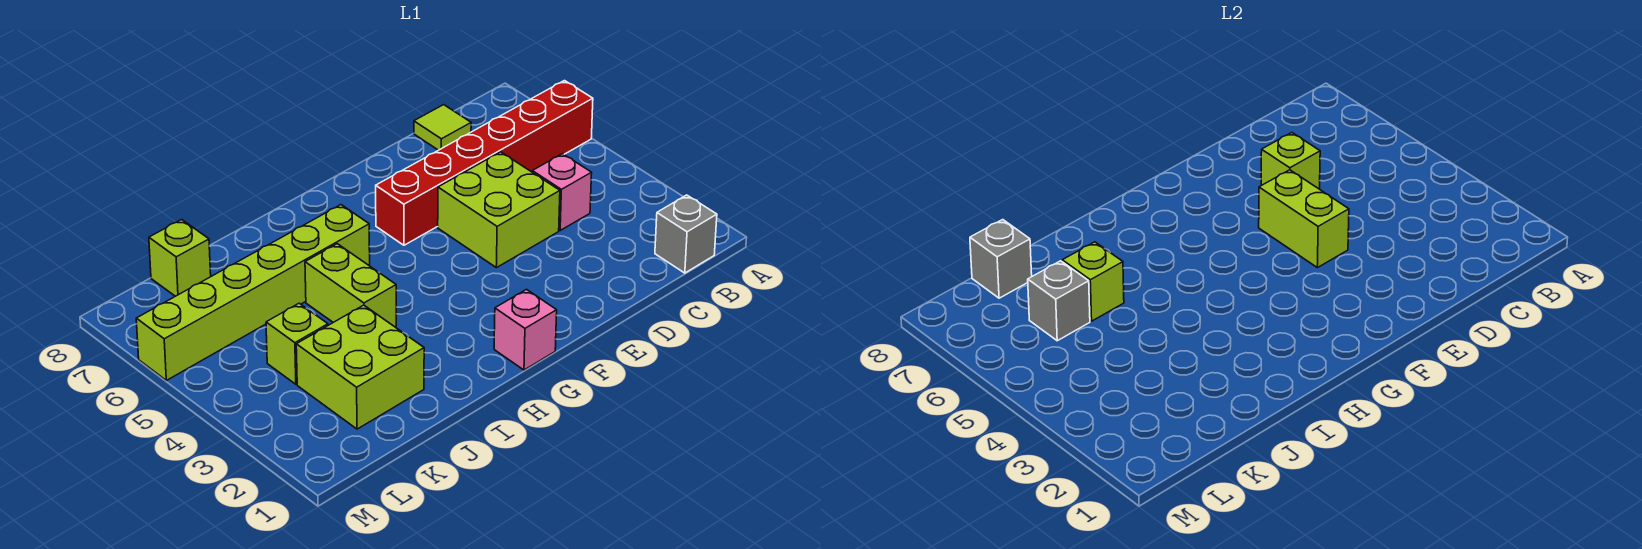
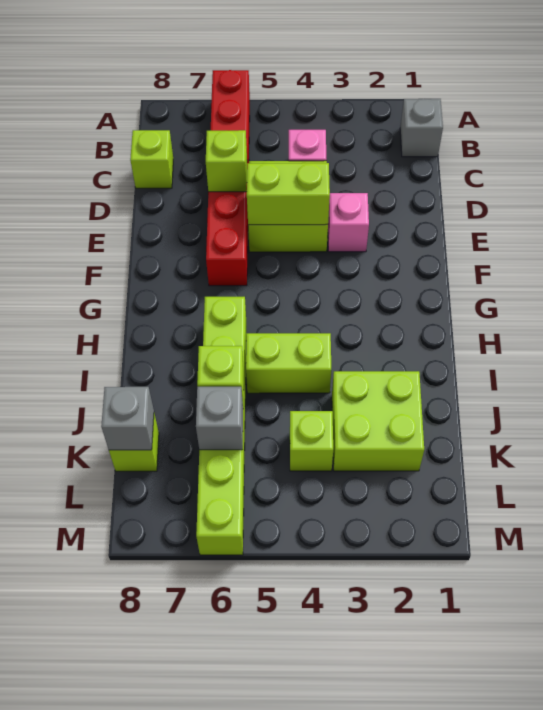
lime 1x1 tile [414,105,471,150] -> lime 1x1 brick [130,130,173,188]
pink 1x1 brick [494,289,557,370] -> pink 1x1 brick moved to [328,193,369,252]

